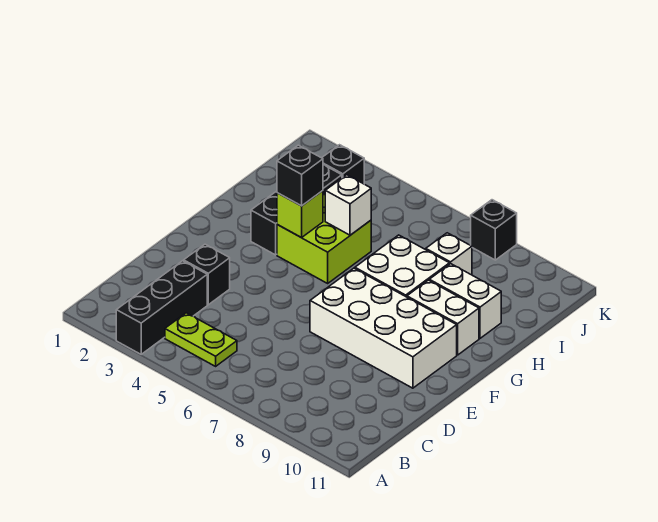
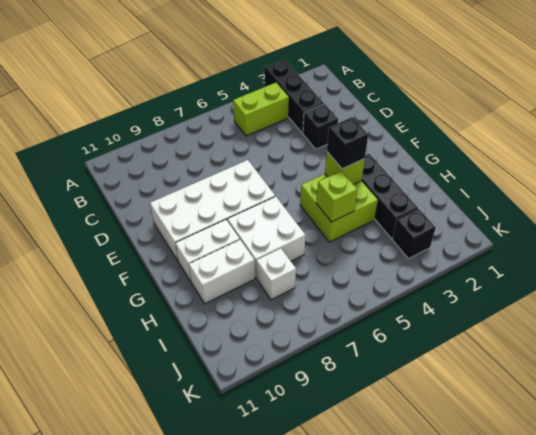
lime 1x2 plate [165,313,237,366] -> lime 1x2 brick [233,83,289,136]
white 1x1 brick [325,175,371,235] -> lime 1x1 brick [316,171,357,222]
black 1x1 brick [471,200,517,260] -> none

